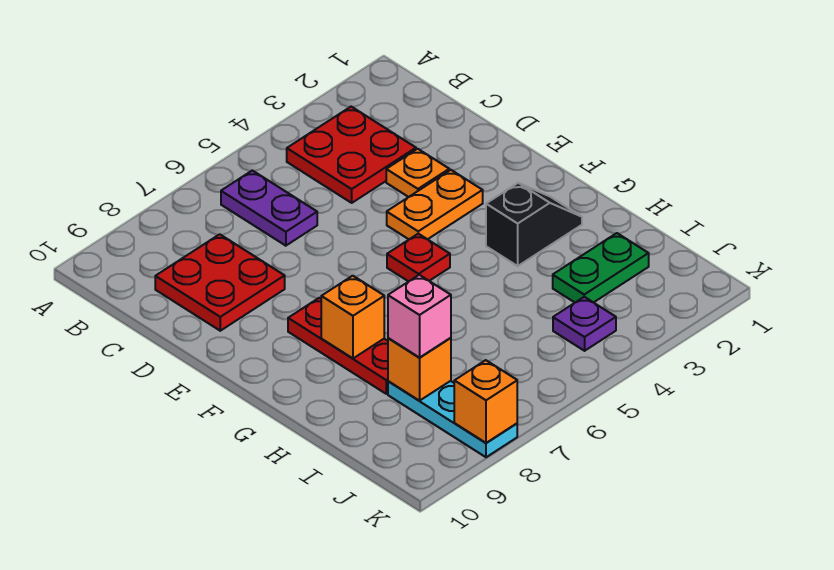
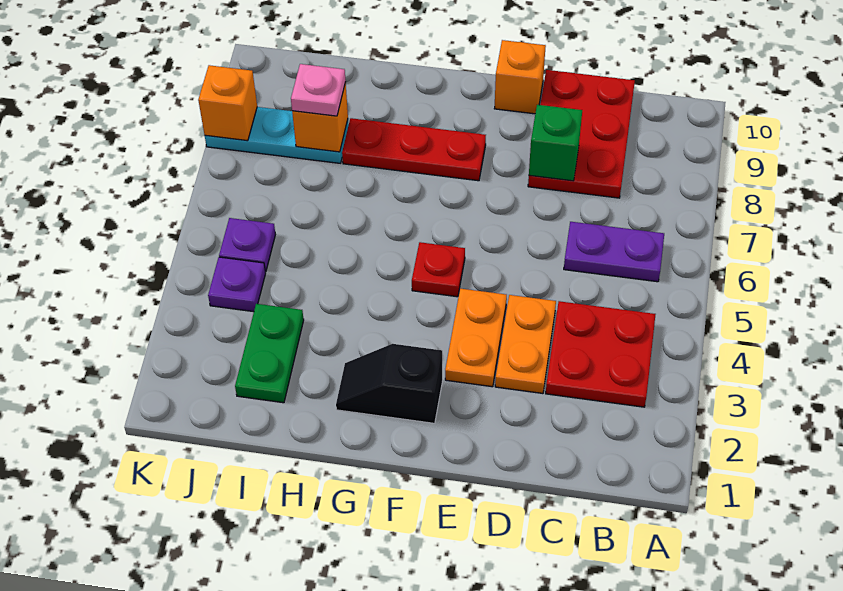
red 2x2 plate [155,234,285,331] -> red 2x3 plate [528,70,635,198]
orange 1x1 plate [386,149,449,197] -> orange 1x2 plate [495,295,556,393]
none -> green 1x1 brick [529,105,582,181]
black 1x2 slope [486,183,582,266] -> black 1x2 slope turned to [336,344,442,423]
orange 1x1 brick [321,276,384,358] -> orange 1x1 brick moved to [494,40,546,114]
pink 1x1 brick [388,275,451,358] -> pink 1x1 plate [291,64,346,116]
none -> purple 1x1 plate [219,218,275,272]

